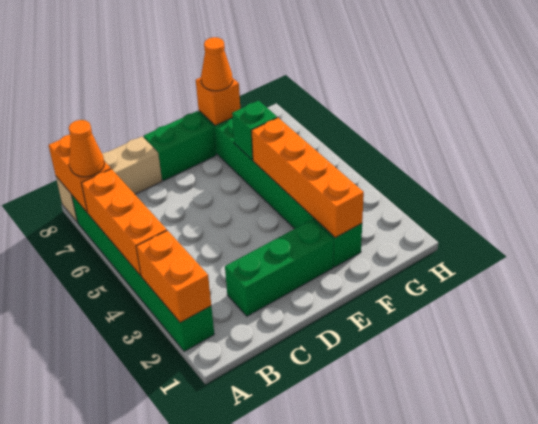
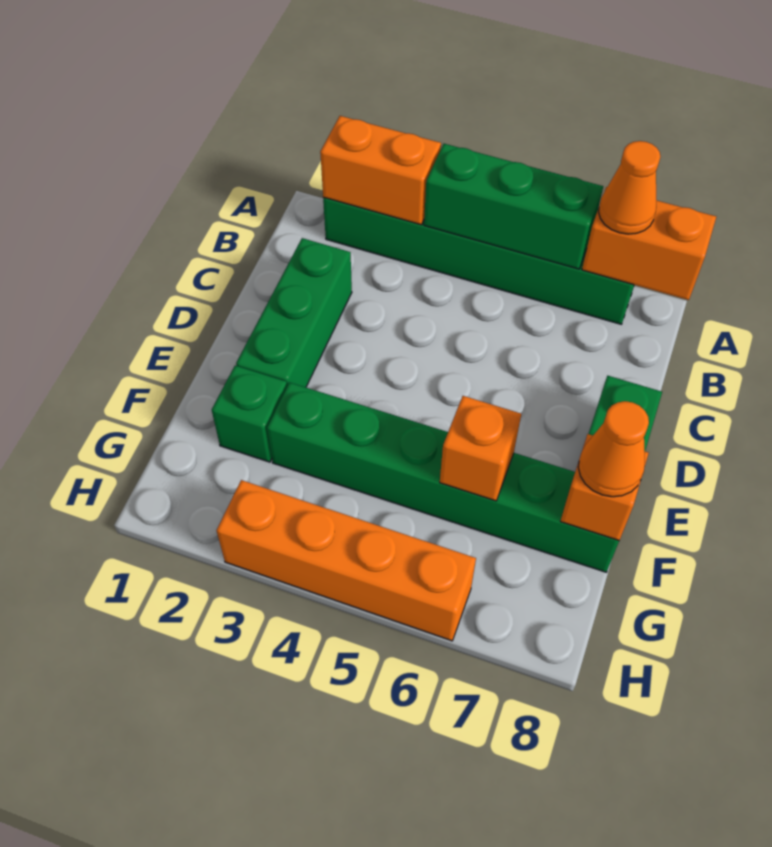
orange 1x3 brick [81,169,167,276] -> green 1x3 brick [424,144,603,269]
tan 1x3 brick [56,136,162,222] -> none
orange 1x4 brick [251,118,364,238] -> orange 1x4 brick moved to [217,480,476,641]
green 1x1 brick [232,101,277,160] -> orange 1x1 brick [440,396,521,501]

